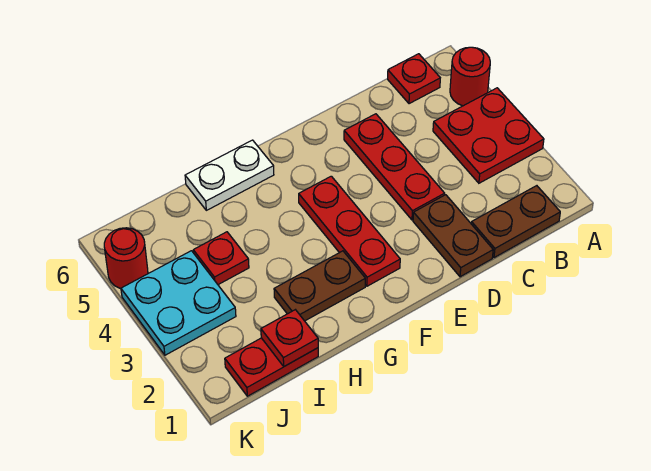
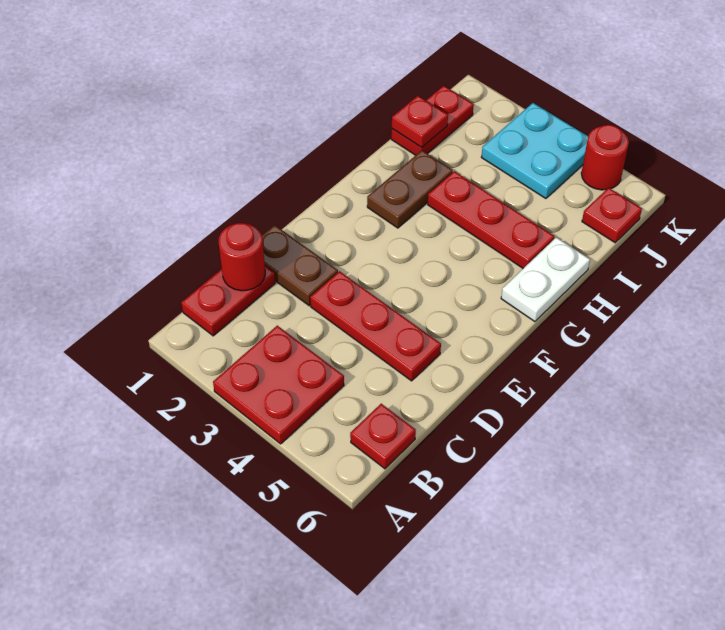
red 1x1 round brick [450,47,490,106] -> red 1x1 round brick moved to [219,223,265,291]
brown 1x2 plate [471,186,560,258] -> red 1x2 plate [181,266,275,336]
red 1x3 plate [299,176,400,286] -> red 1x3 plate moved to [428,171,555,268]
red 1x1 plate [193,232,249,285] -> red 1x1 plate moved to [582,188,642,243]

